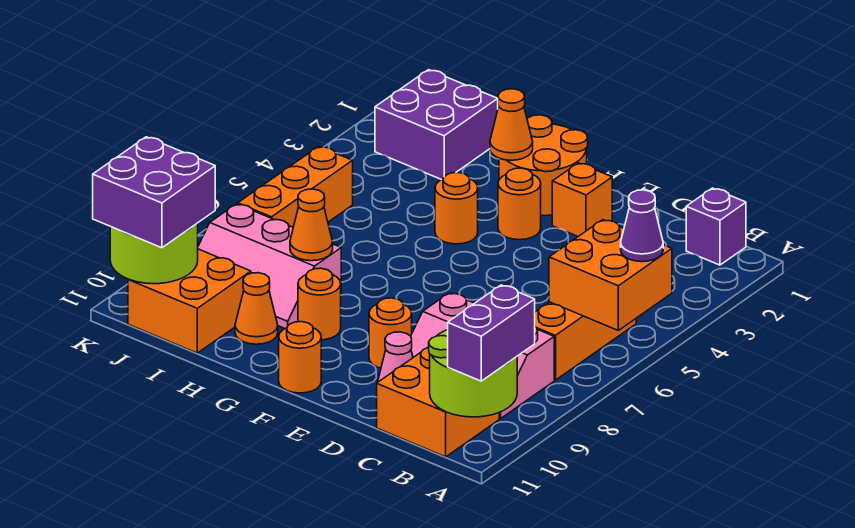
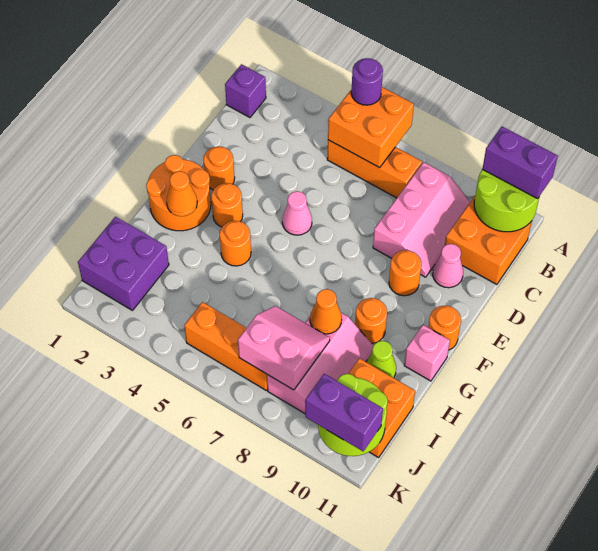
purple 1x1 cone [621,190,663,262] -> purple 1x1 round brick [351,58,383,105]
orange 1x1 brick [552,163,612,236] -> orange 1x1 round brick [203,146,235,190]
none -> pink 1x1 cone [282,191,312,235]
none -> pink 1x1 brick [404,325,450,381]
orange 1x1 cone [235,273,278,344] -> lime 1x1 cone [367,341,396,378]
none -> pink 2x2 slope [238,306,330,390]
purple 2x2 brick [93,137,215,248] -> purple 1x2 brick [305,374,383,451]

